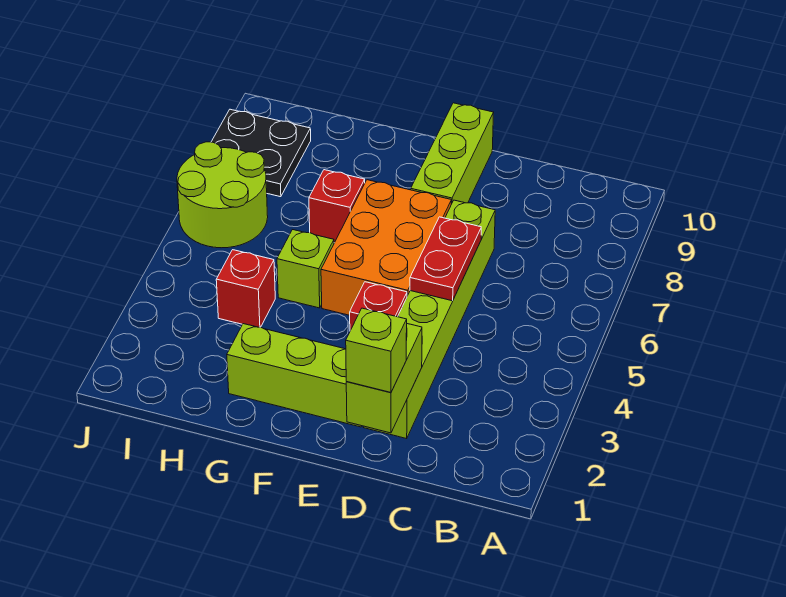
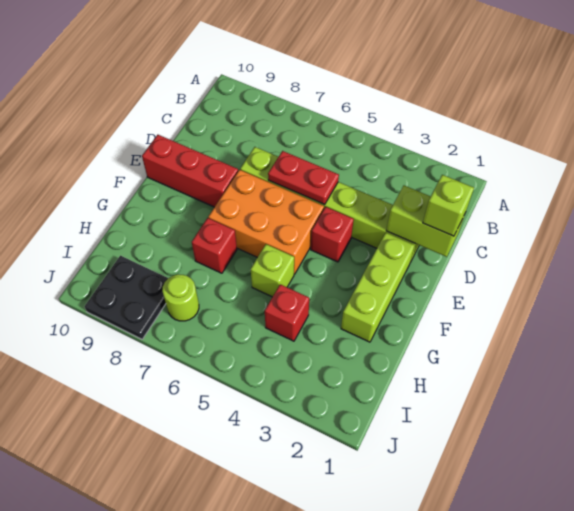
lime 1x3 brick [411,103,494,204] -> red 1x3 brick [142,135,238,207]
lime 2x2 round brick [177,142,268,248] -> lime 1x1 round brick [162,274,199,321]

